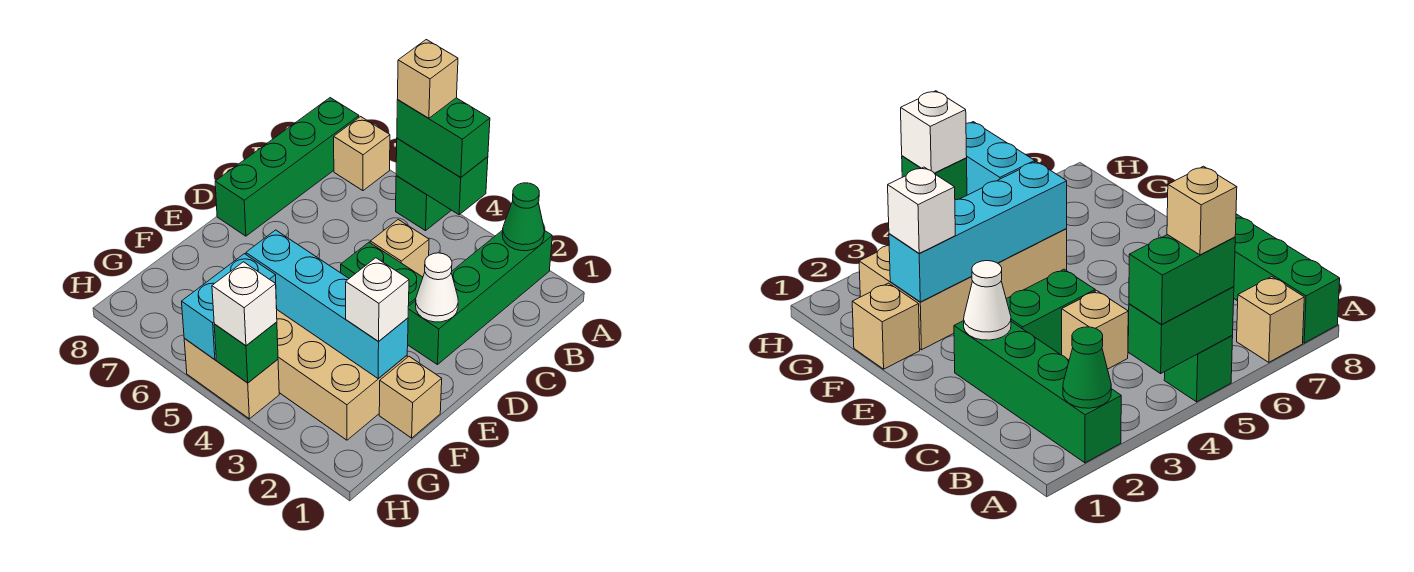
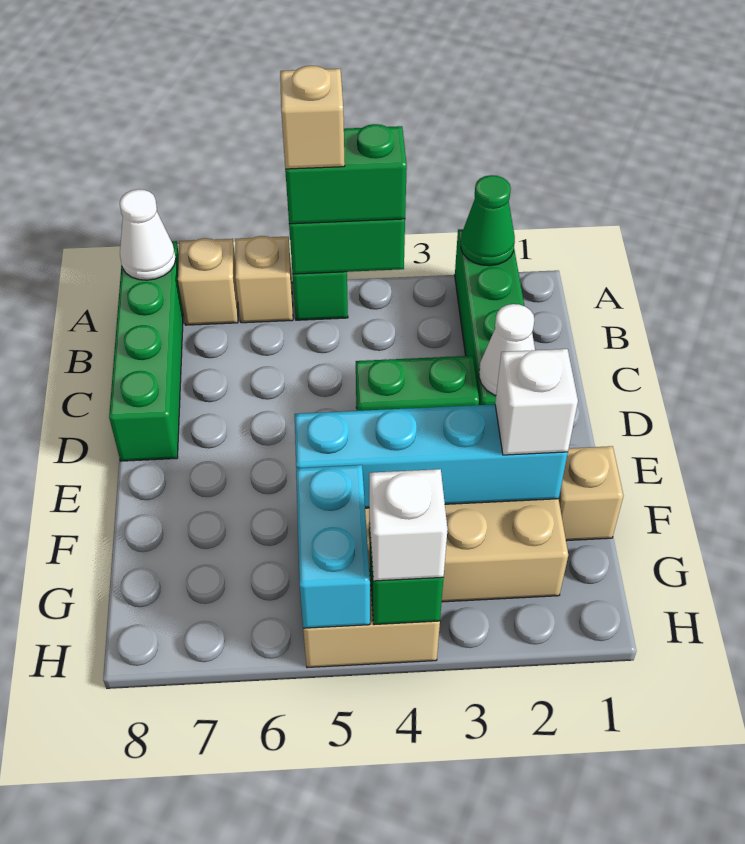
none -> white 1x1 cone [120,189,176,280]
tan 1x1 brick [370,220,429,277] -> tan 1x1 brick moved to [235,236,293,323]

